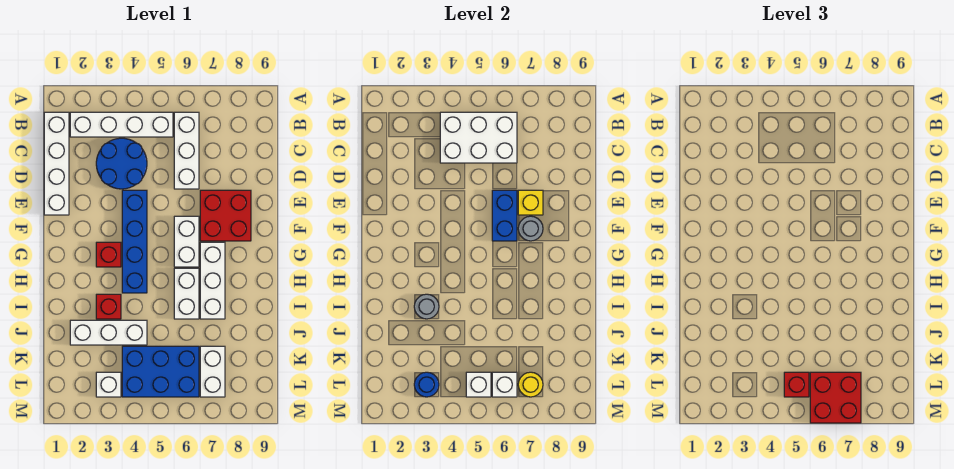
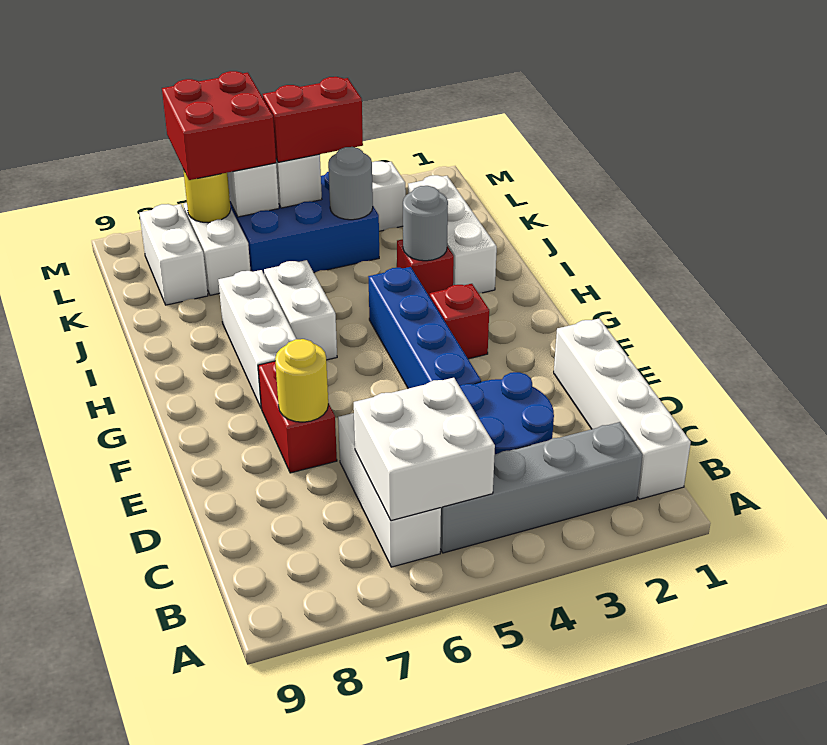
white 1x4 brick [70,112,173,137] -> grey 1x4 brick [440,422,643,553]
white 2x3 brick [440,112,517,163] -> white 2x2 brick [354,378,495,521]
blue 1x2 brick [492,190,517,241] -> none
red 2x2 brick [200,190,251,241] -> red 1x2 brick [258,361,337,473]
yellow 1x1 brick [518,190,543,215] -> yellow 1x1 round brick [275,339,328,422]
white 1x2 brick [174,216,199,267] -> white 1x2 brick moved to [140,204,208,305]
grey 1x1 round brick [518,216,543,241] -> grey 1x1 round brick moved to [328,147,373,220]
white 1x3 brick [70,320,147,345] -> white 1x3 brick turned to [408,175,497,293]
blue 1x1 round brick [414,372,439,397] -> none
red 1x1 brick [784,372,809,397] -> red 1x2 brick [263,77,363,162]

